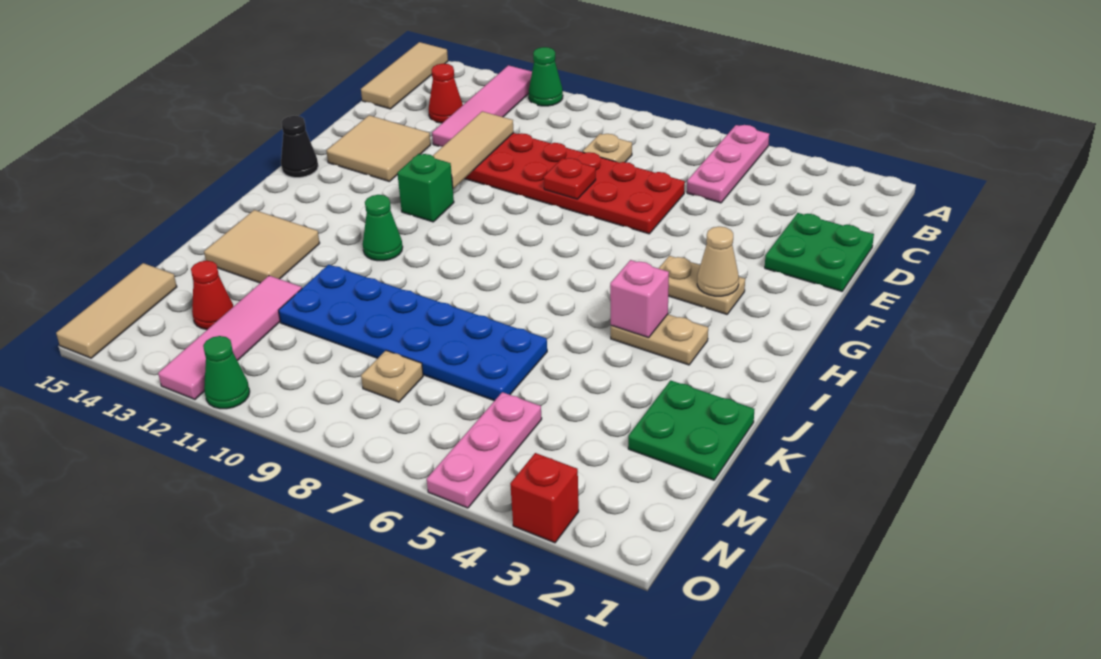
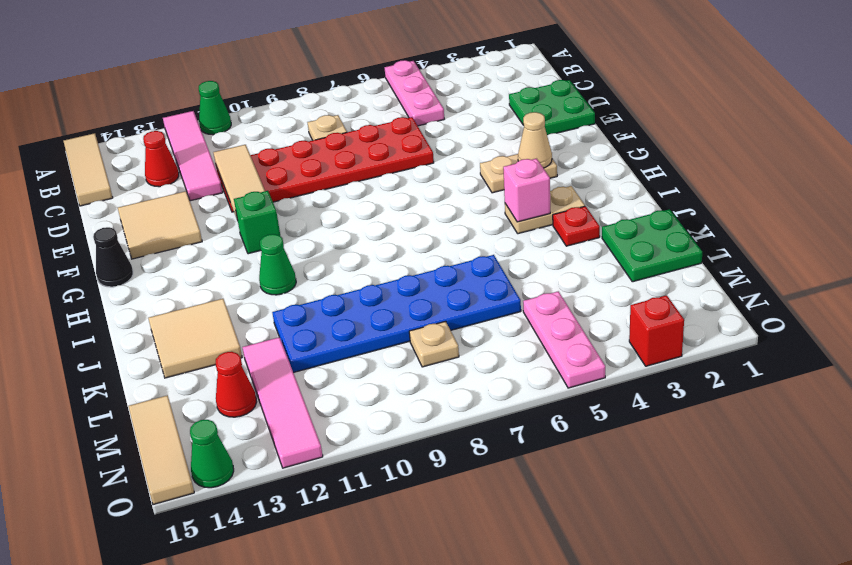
red 1x1 plate [544,158,596,199] -> red 1x1 plate moved to [553,206,600,246]
green 1x1 cone [203,336,250,409] -> green 1x1 cone moved to [190,420,234,488]

